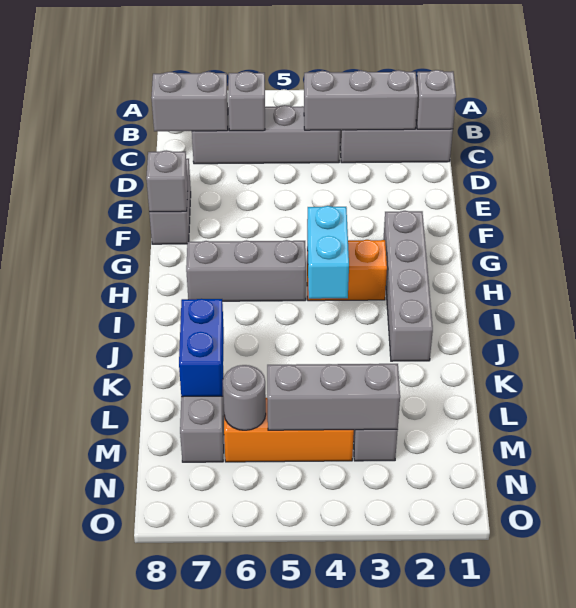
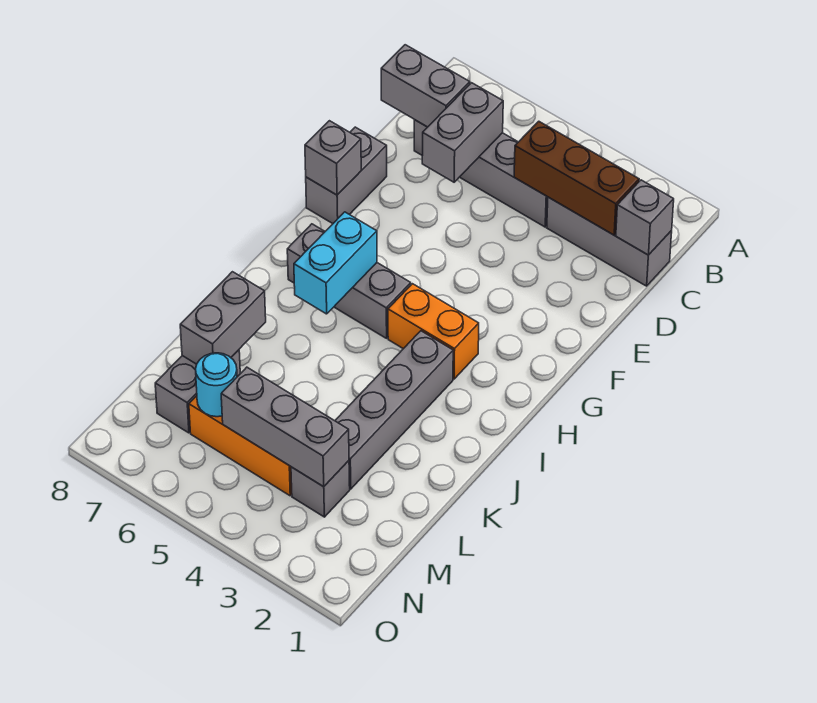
grey 1x3 brick [304,70,418,130] -> brown 1x3 brick [514,121,639,235]
grey 1x1 brick [228,71,265,131] -> grey 1x2 brick [422,83,503,182]
grey 1x4 brick [383,211,433,361] -> grey 1x4 brick moved to [335,331,453,489]
cyan 1x2 brick [307,206,349,299] -> cyan 1x2 brick moved to [294,212,377,314]
blue 1x2 brick [179,299,224,397] -> grey 1x2 brick [180,272,266,364]
grey 1x1 round brick [223,365,266,430] -> cyan 1x1 round brick [196,353,237,417]

